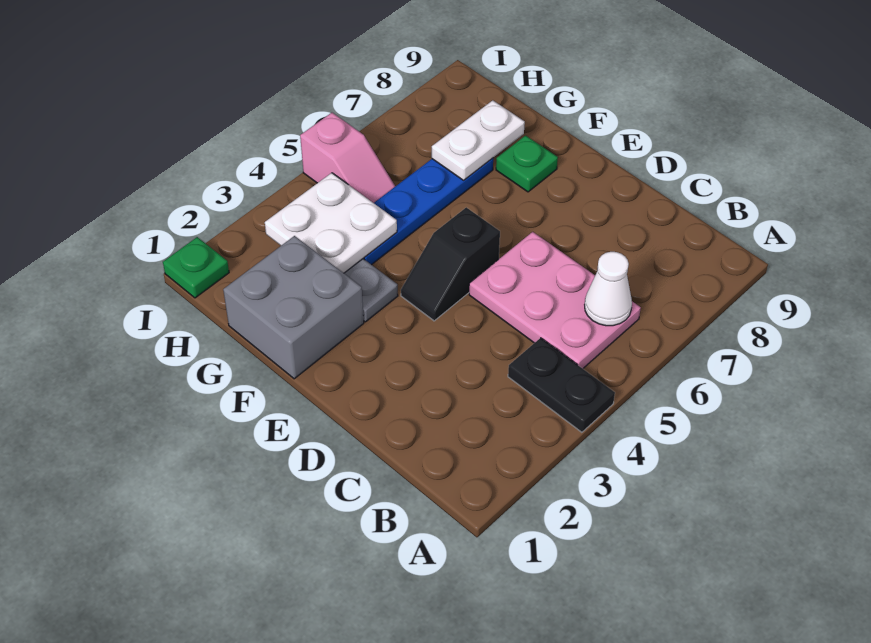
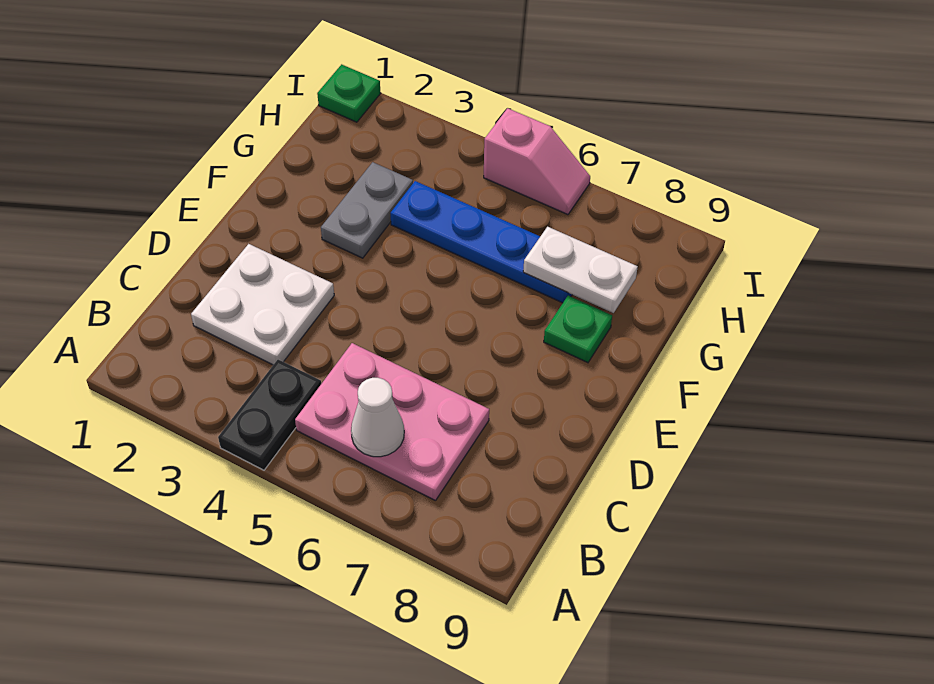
pink 2x3 plate [469,232,641,369] -> pink 2x3 plate turned to [295,343,489,501]
black 1x2 slope [401,207,500,321] -> none
grey 2x2 brick [223,236,364,379] -> none
white 2x2 plate [265,173,397,273] -> white 2x2 plate moved to [191,244,334,365]
pink 1x2 slope [300,113,395,203] -> pink 1x2 slope turned to [484,108,590,215]

